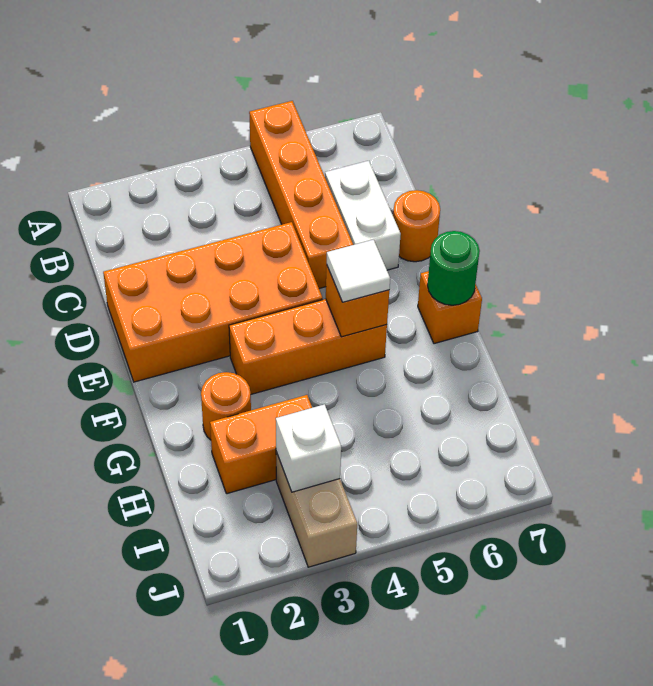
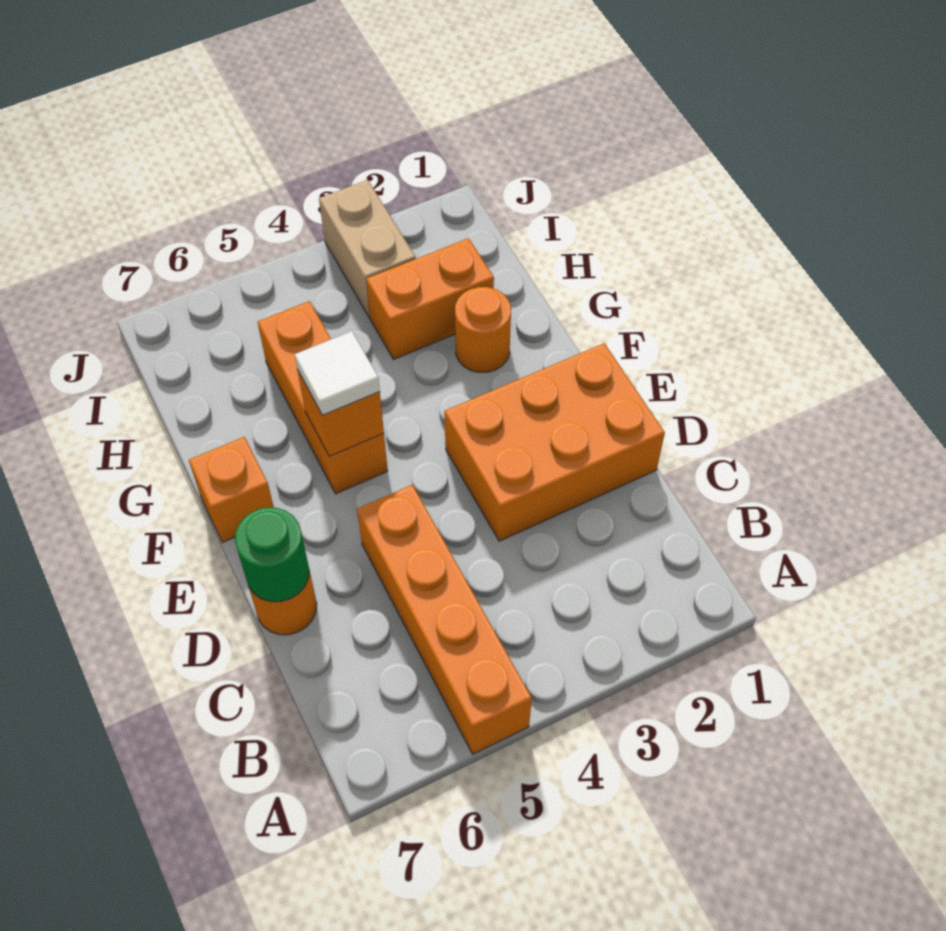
white 1x2 brick [325,161,401,270] -> none
orange 2x4 brick [103,222,323,382] -> orange 2x3 brick [444,343,665,541]
orange 1x3 brick [229,299,387,394] -> orange 1x3 brick turned to [258,301,388,494]
green 1x1 round brick [427,231,480,305] -> green 1x1 round brick moved to [235,508,309,602]
white 1x1 brick [276,404,341,492] -> none

